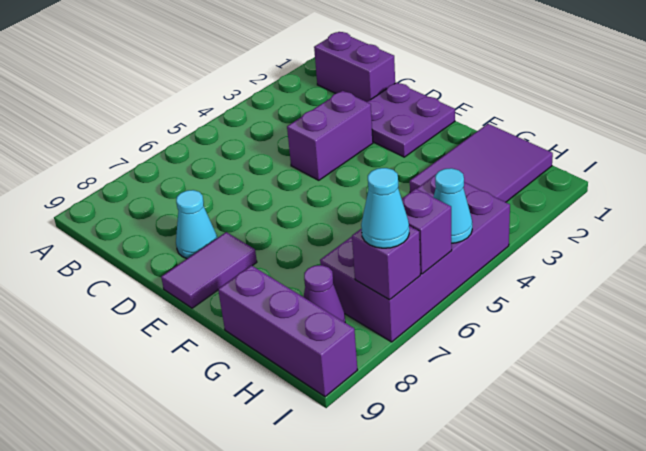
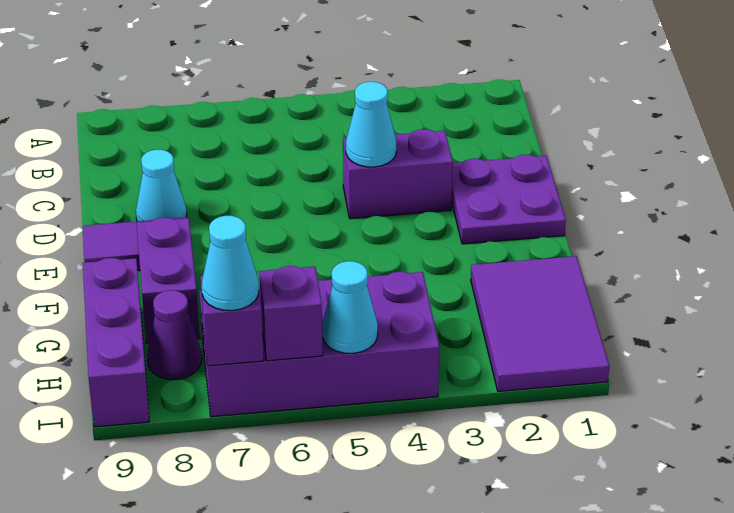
purple 1x2 brick [314,32,395,102] -> purple 1x2 brick moved to [137,217,200,343]
none -> cyan 1x1 cone [346,82,396,167]
purple 2x3 tile [410,124,553,202] -> purple 2x3 tile turned to [471,256,609,392]

